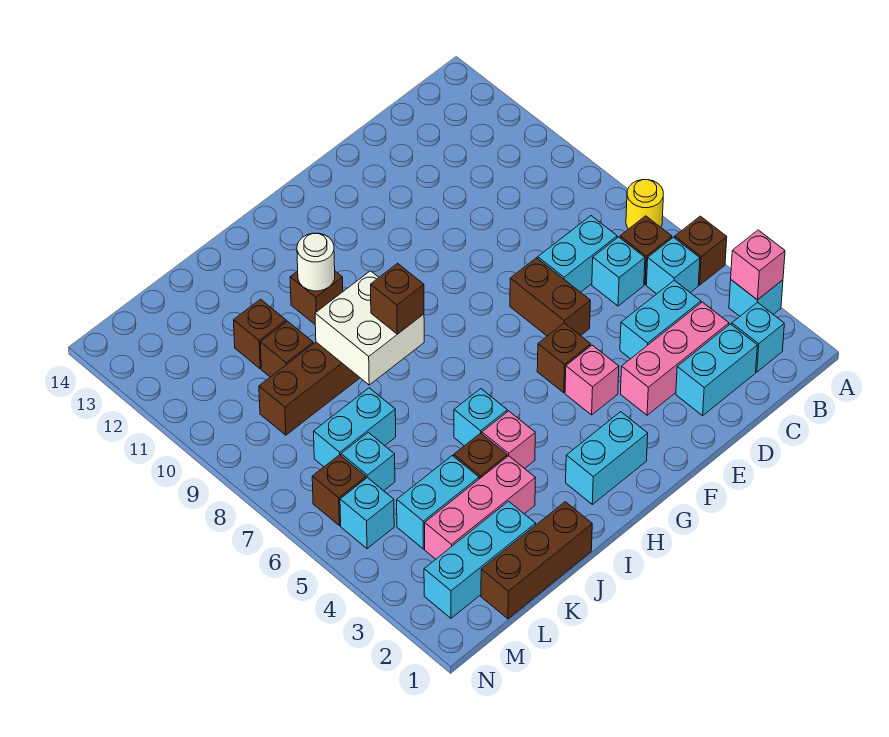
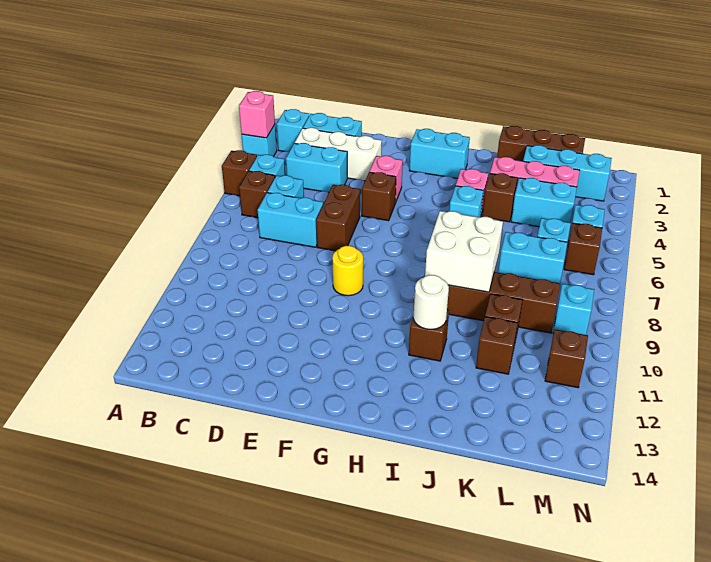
yellow 1x1 round brick [626,180,663,229] -> yellow 1x1 round brick moved to [332,246,363,296]
pink 1x3 brick [621,302,729,415] -> white 1x3 brick [295,128,382,181]
brown 1x1 brick [371,263,424,334] -> brown 1x1 brick moved to [545,329,588,388]
none -> cyan 1x1 brick [553,284,594,335]

